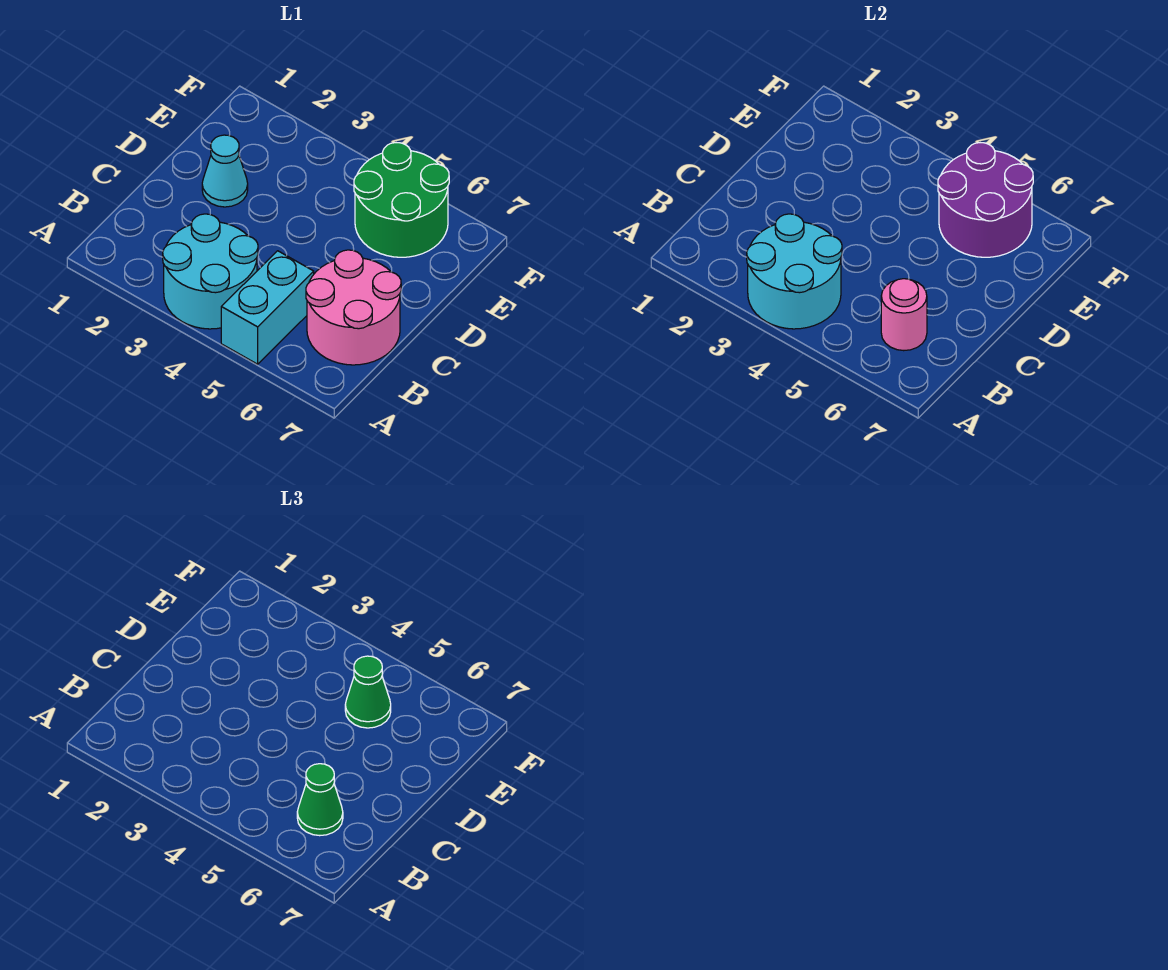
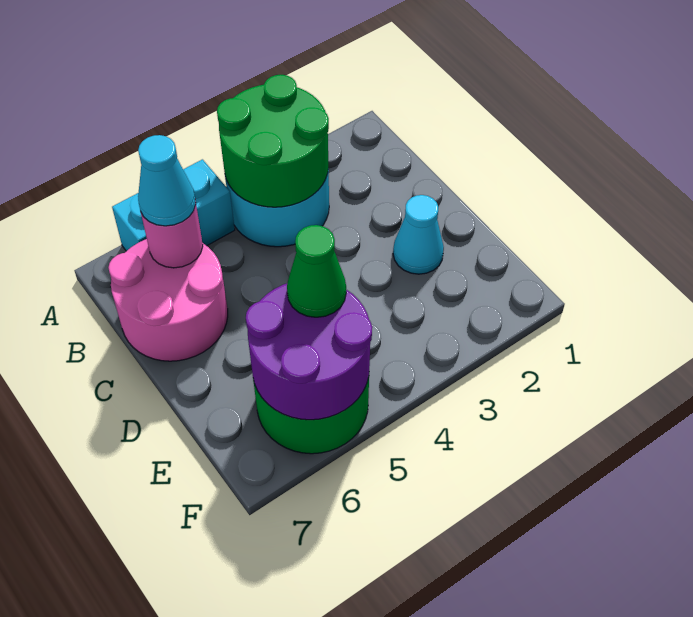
cyan 2x2 round brick [747,214,842,329] -> green 2x2 round brick [217,75,329,207]
cyan 1x2 brick [221,251,314,364] -> cyan 1x2 brick turned to [112,159,235,251]
green 1x1 cone [297,764,343,836] -> cyan 1x1 cone [138,135,196,226]

